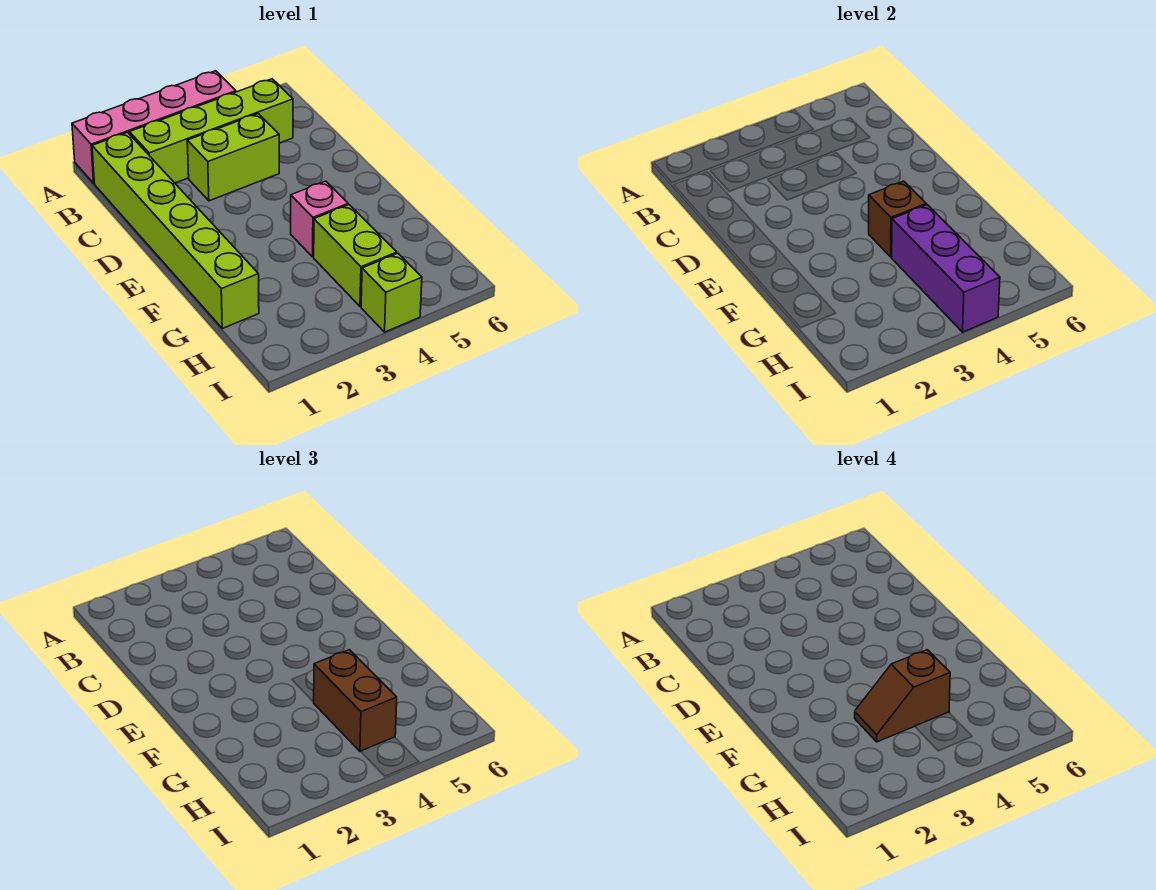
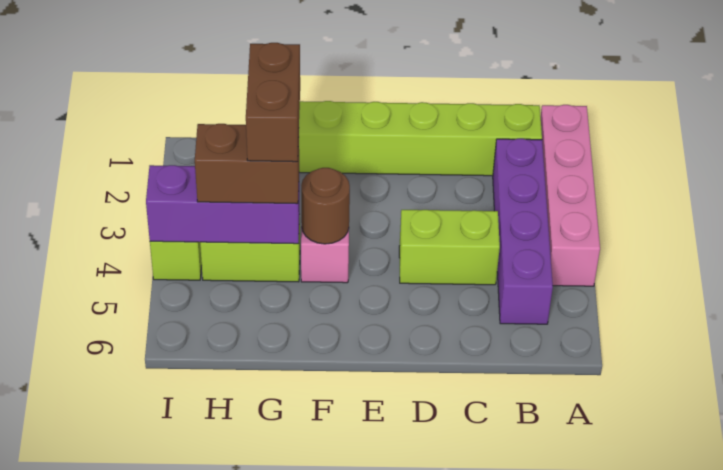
lime 1x4 brick [129,79,293,183] -> purple 1x4 brick [493,139,553,324]
lime 1x2 brick [187,114,279,201] -> lime 1x2 brick turned to [399,210,500,285]
brown 1x1 brick [869,181,926,257] -> brown 1x1 round brick [301,168,350,244]
brown 1x2 slope [855,650,950,742] -> brown 1x2 brick [246,43,300,162]

